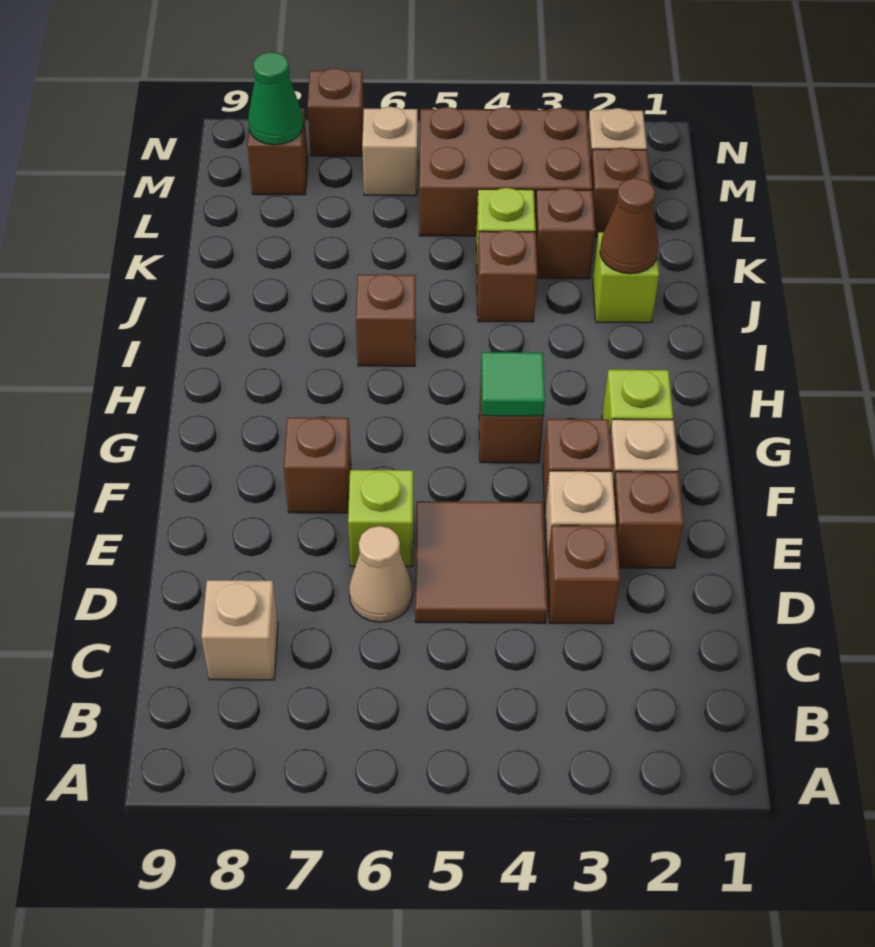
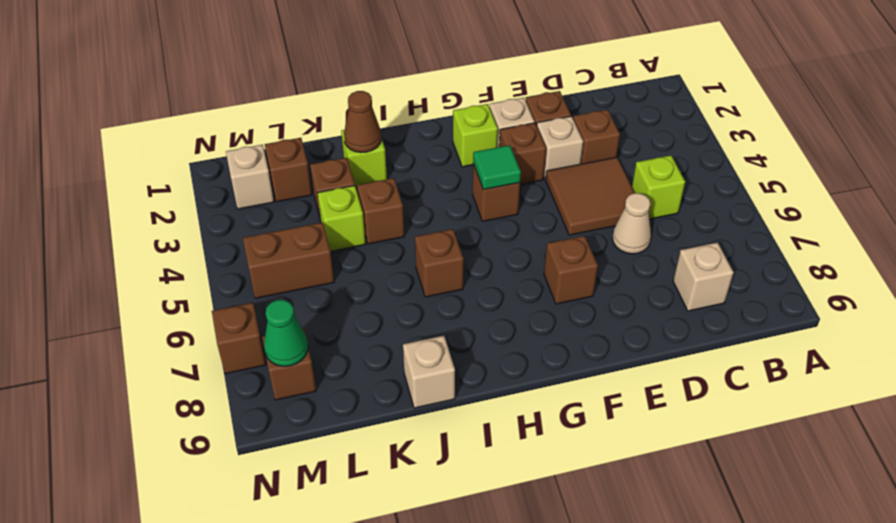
lime 1x1 brick [348,470,413,567] -> lime 1x1 brick moved to [632,155,685,219]
brown 2x3 brick [419,107,592,236] -> brown 1x2 brick [243,222,334,298]
tan 1x1 brick [362,107,418,196] -> tan 1x1 brick moved to [403,336,455,408]

